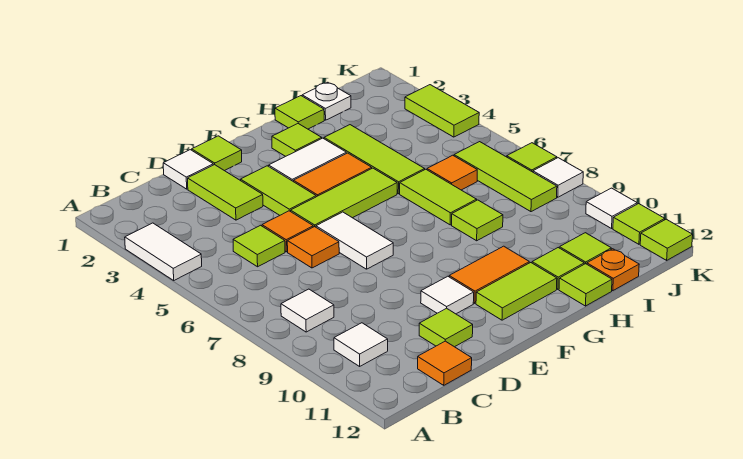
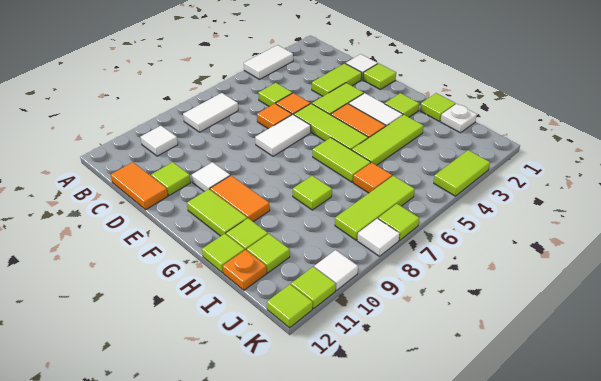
white 1x1 tile [281,289,334,332] -> white 1x2 tile [183,93,238,132]
orange 1x1 tile [418,341,472,385] -> orange 1x2 tile [111,162,168,210]
lime 1x2 tile [400,169,477,225] -> lime 1x2 tile turned to [313,138,371,182]

